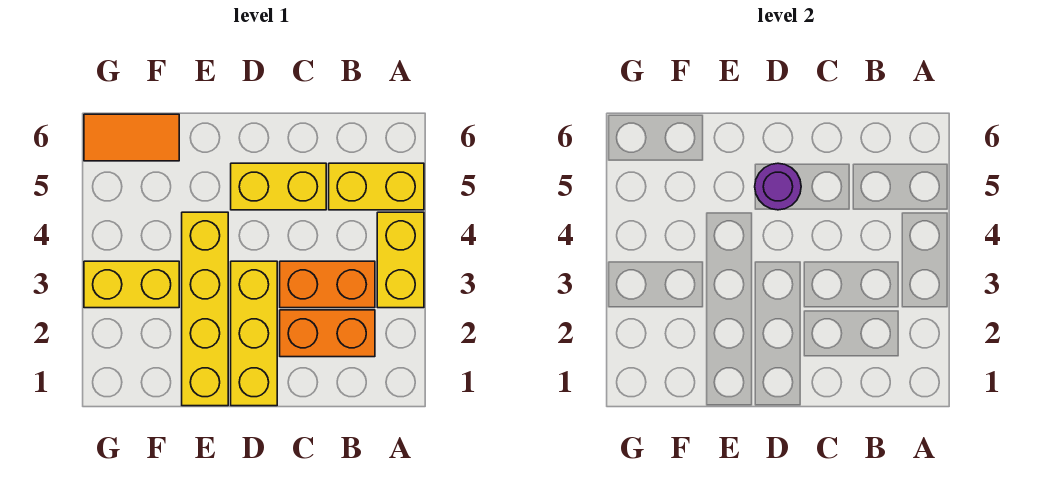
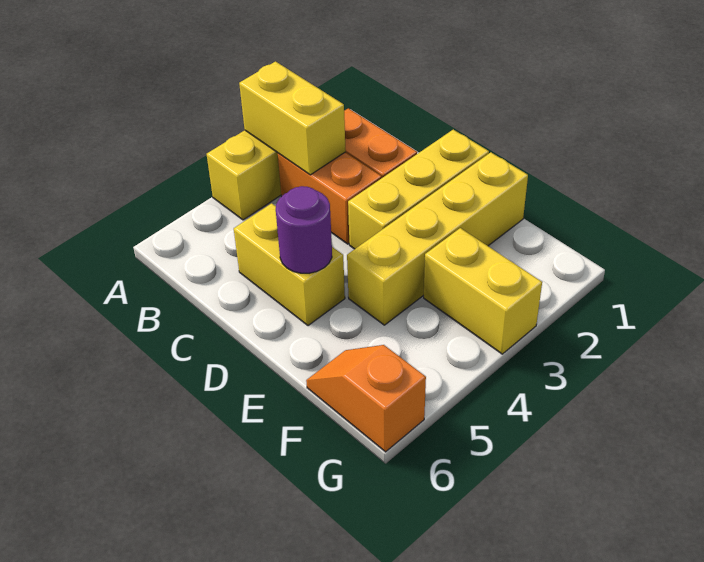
yellow 1x2 brick [329,163,424,210] -> yellow 1x2 brick moved to [239,61,346,175]
orange 1x2 tile [84,114,179,161] -> orange 1x2 slope [306,345,426,452]

